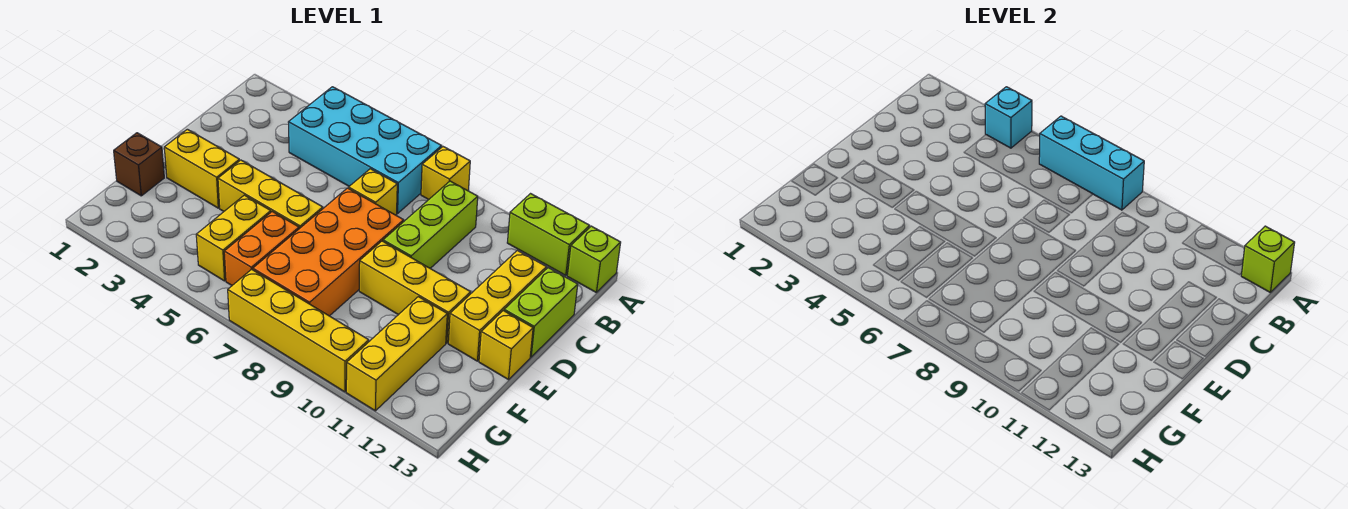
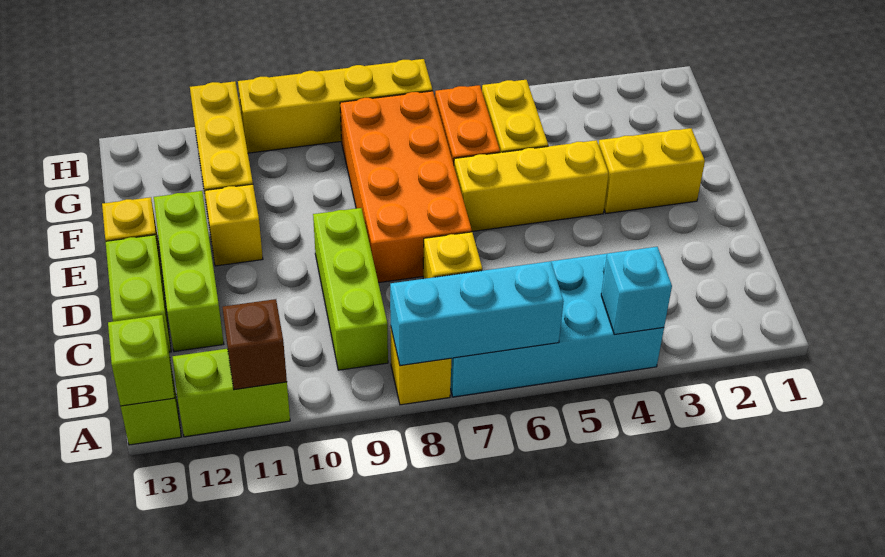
yellow 1x3 brick [448,250,546,361] -> lime 1x3 brick [154,191,224,352]
yellow 1x3 brick [359,241,471,343] -> yellow 1x1 brick [205,184,263,266]
brown 1x1 brick [114,133,164,196] -> brown 1x1 brick moved to [223,299,287,390]

